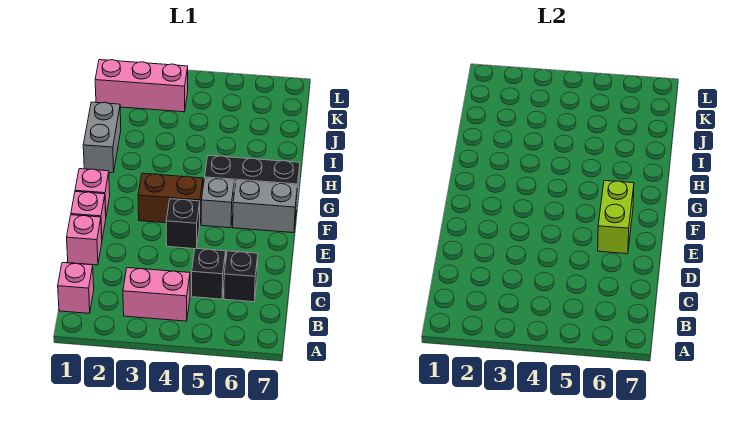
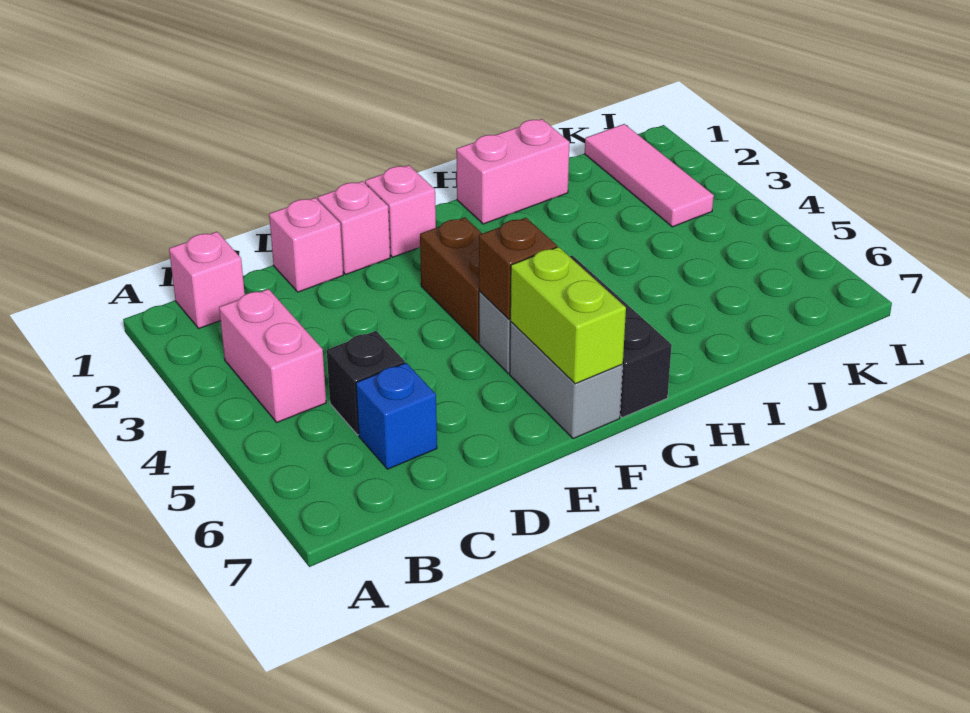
black 1x1 brick [224,251,258,302] -> blue 1x1 brick [356,363,437,469]
black 1x1 brick [166,199,200,249] -> none
lime 1x2 brick [598,181,634,254] -> lime 1x2 brick turned to [510,247,626,384]
none -> brown 1x1 brick [479,218,557,319]
grey 1x2 brick [83,102,121,173] -> pink 1x2 brick [456,119,570,224]
pink 1x3 brick [95,60,188,112] -> pink 1x3 tile [585,124,714,227]

